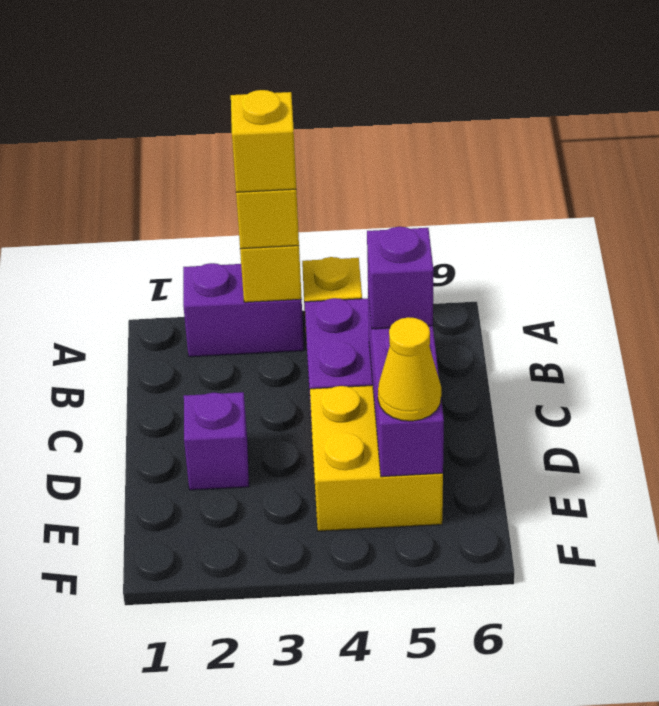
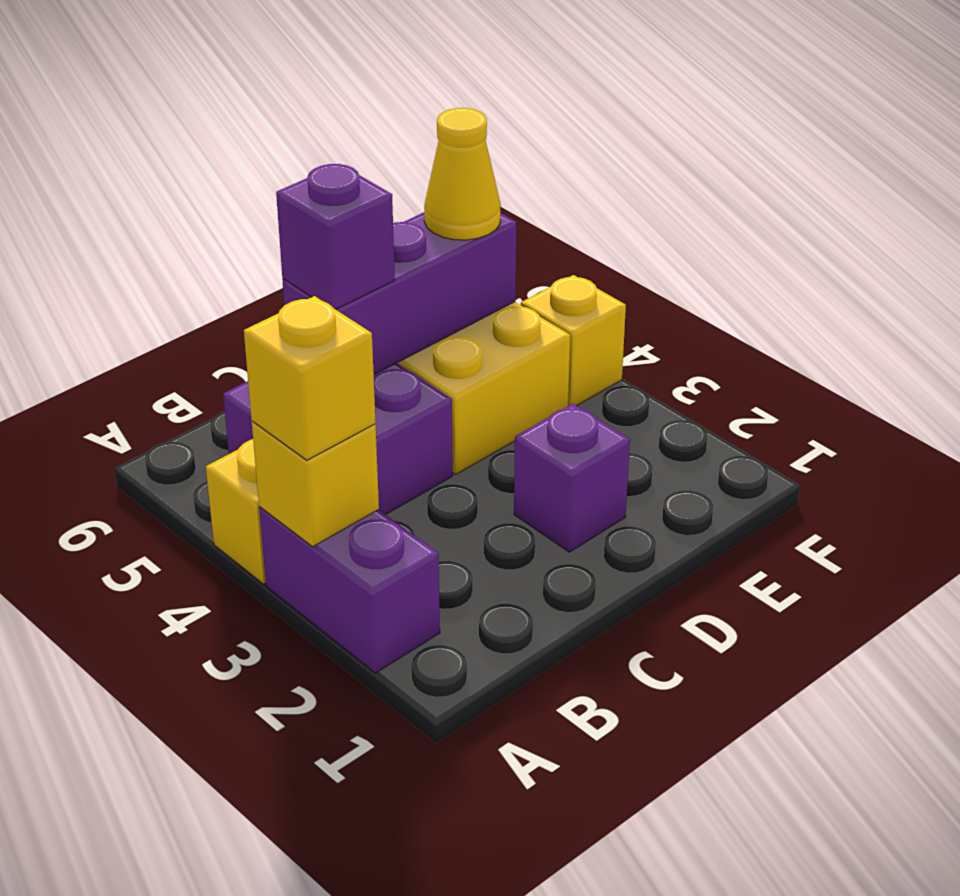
yellow 1x1 brick [231,90,296,192] -> yellow 1x1 brick moved to [521,275,626,406]

